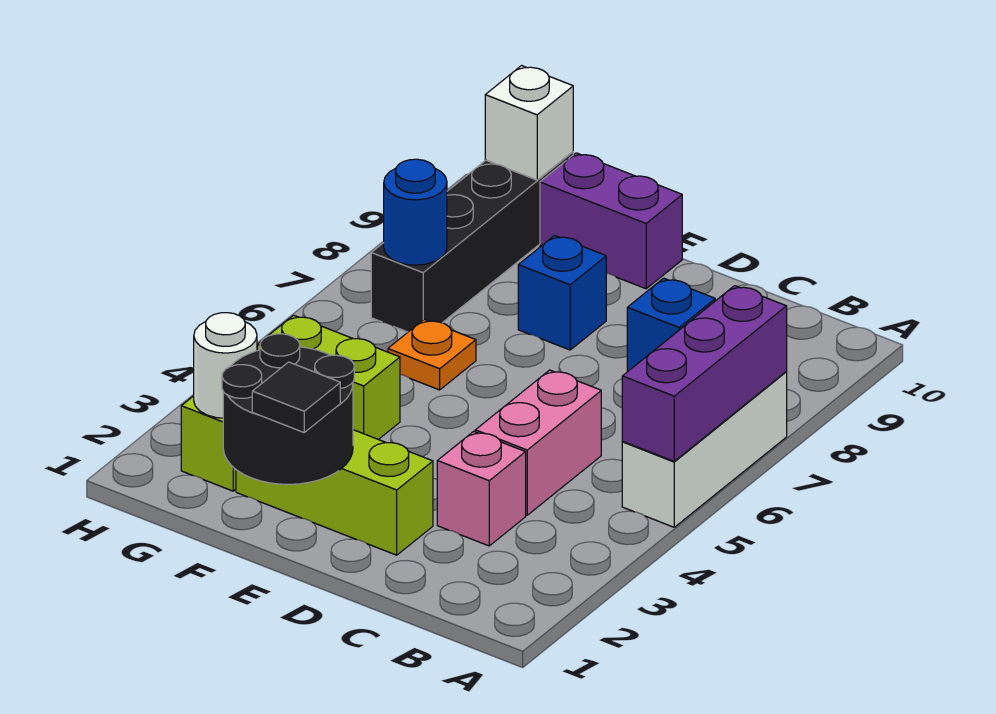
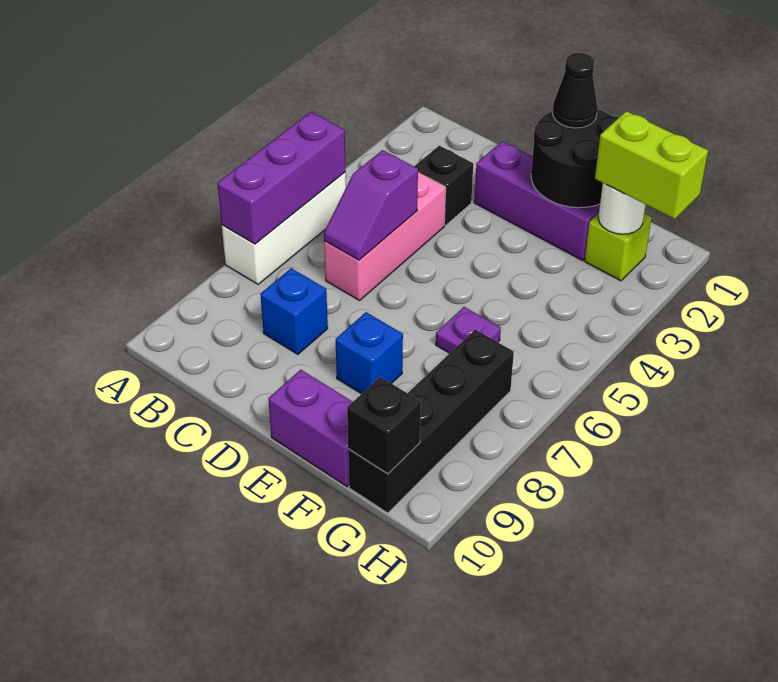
pink 1x1 brick [437,431,526,546] -> black 1x1 brick [414,146,473,225]
pink 1x2 brick [475,370,601,515] -> pink 1x3 brick [324,172,446,300]
none -> purple 1x2 slope [324,150,418,260]
lime 1x3 brick [236,430,433,555] -> purple 1x3 brick [474,141,600,260]
black 1x1 tile [252,362,340,432] -> black 1x1 cone [552,53,597,128]
lime 1x2 brick [257,315,400,440] -> lime 1x2 brick moved to [595,111,708,219]
orange 1x1 plate [388,319,476,390] -> purple 1x1 plate [436,307,501,353]
blue 1x1 round brick [384,159,447,265] -> none
white 1x1 brick [485,66,573,180] -> black 1x1 brick [347,377,421,474]

